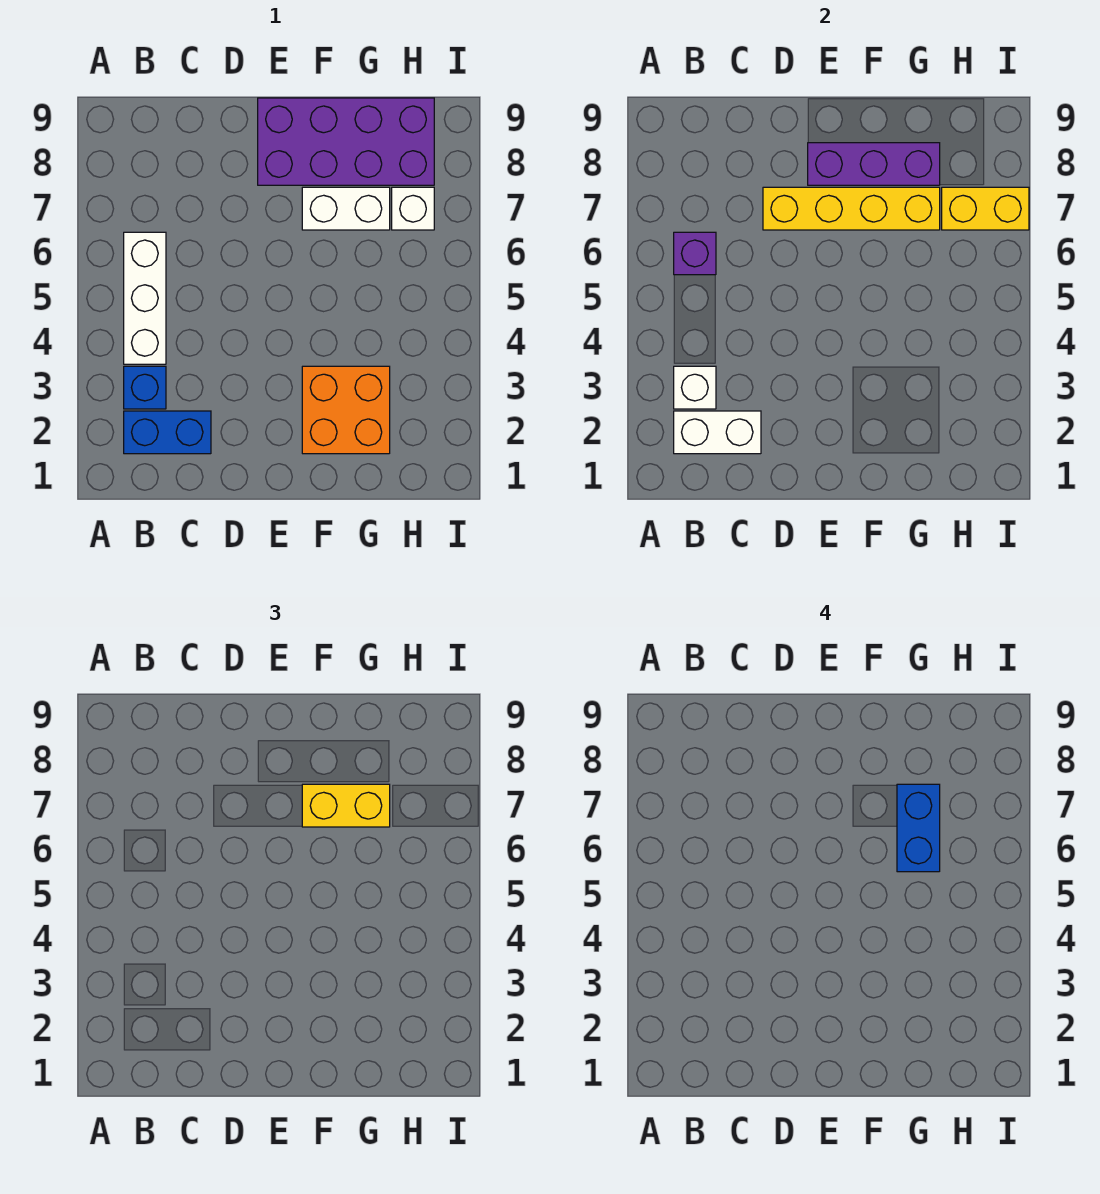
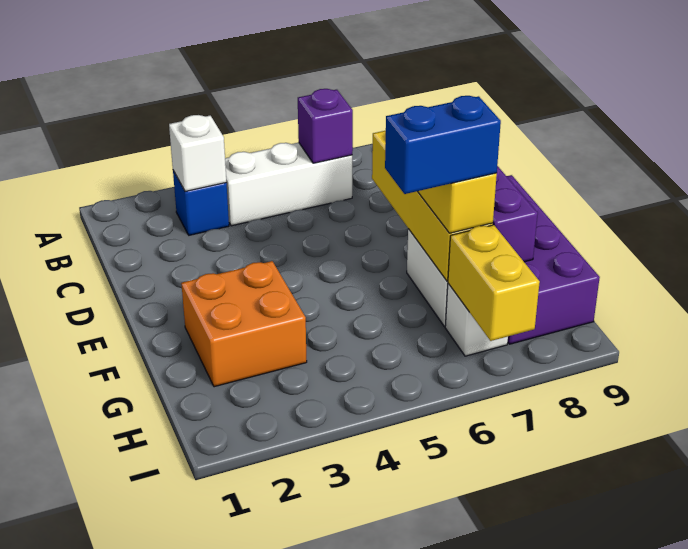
blue 1x2 brick [124,411,211,454] -> none
white 1x2 brick [674,411,761,454] -> none

